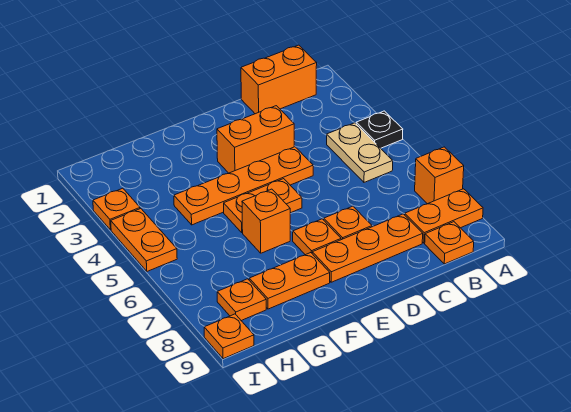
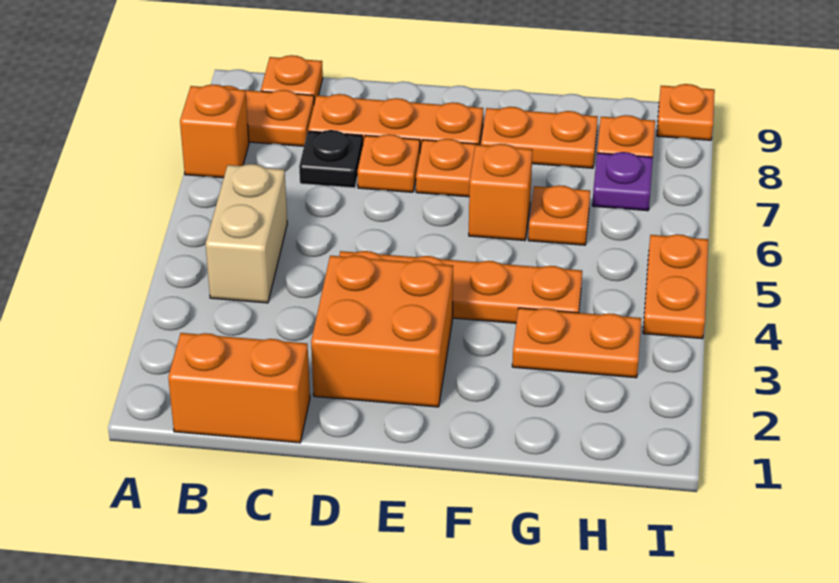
black 1x1 plate [356,111,403,148] -> black 1x1 plate moved to [299,130,363,188]
tan 1x2 plate [327,123,393,182] -> tan 1x2 brick [206,164,287,303]
orange 1x2 brick [217,106,294,173] -> orange 2x2 brick [311,255,453,407]
orange 1x2 plate [224,179,302,232] -> orange 1x2 plate moved to [512,308,641,378]
none -> purple 1x1 plate [592,152,653,211]
orange 1x1 plate [93,188,140,230] -> orange 1x1 plate moved to [528,185,590,245]

